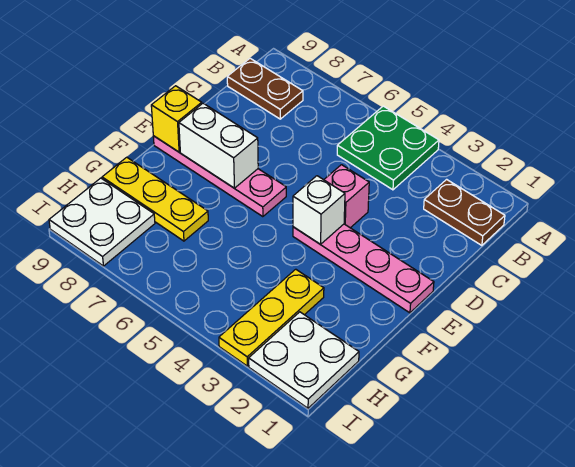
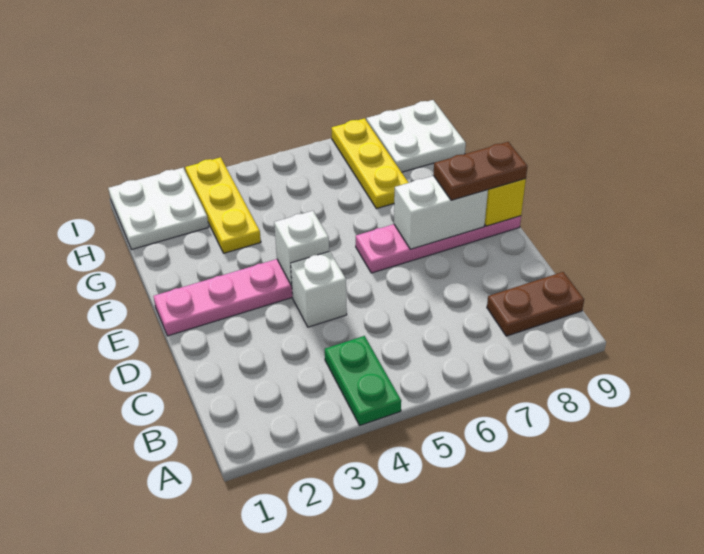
green 2x2 plate [337,106,439,190] -> green 1x2 plate [325,336,401,425]
brown 1x2 plate [424,179,505,245] -> brown 1x2 plate moved to [433,142,528,200]
pink 1x1 brick [324,165,369,228] -> white 1x1 brick [291,251,347,327]
yellow 1x3 plate [102,157,208,241] -> yellow 1x3 plate turned to [331,118,409,209]

